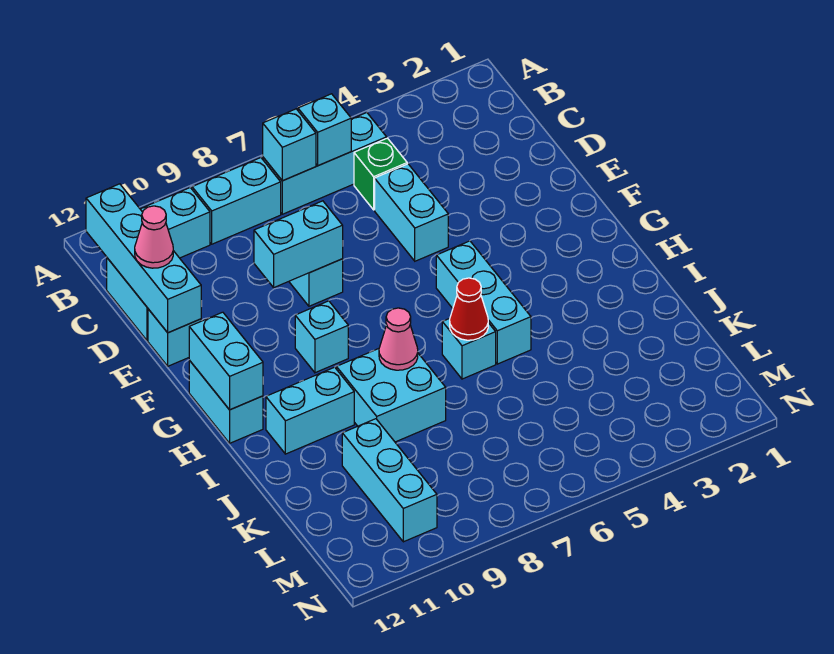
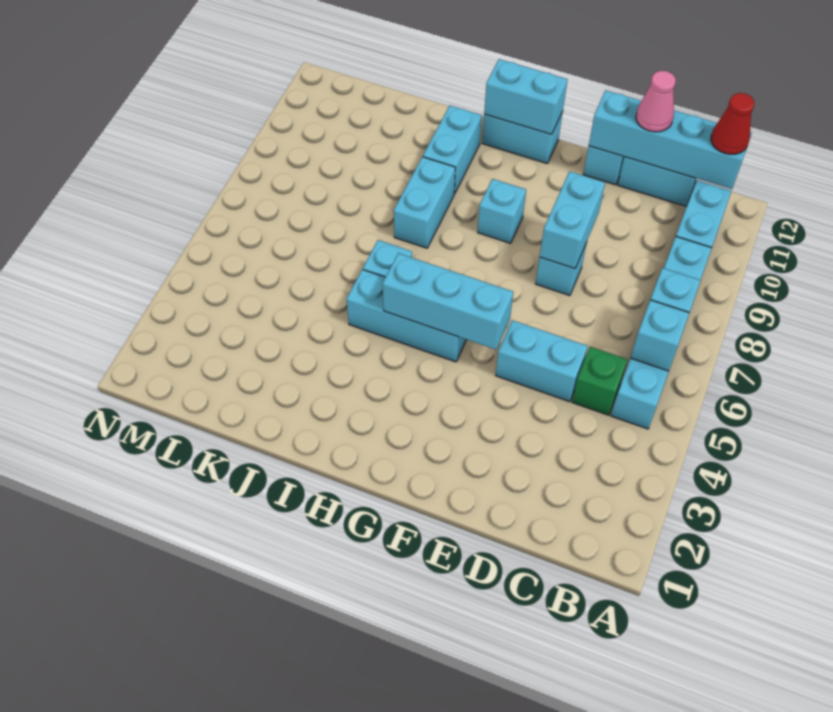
red 1x1 cone [450,278,488,340] -> red 1x1 cone moved to [711,93,754,154]
cyan 2x2 brick [336,349,446,442] -> cyan 1x2 brick [394,157,455,248]
pink 1x1 cone [379,308,418,370] -> none
cyan 1x3 brick [342,419,437,542] -> cyan 1x3 brick moved to [383,253,513,350]

